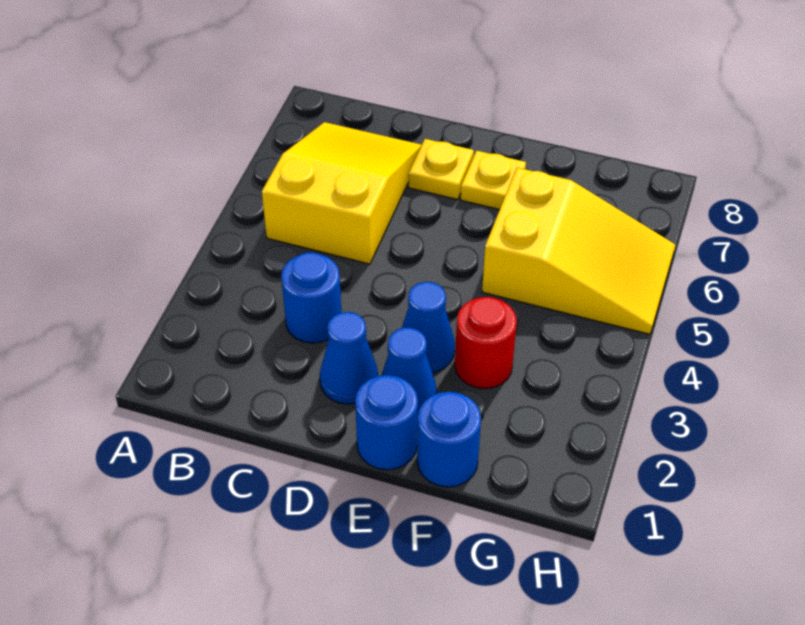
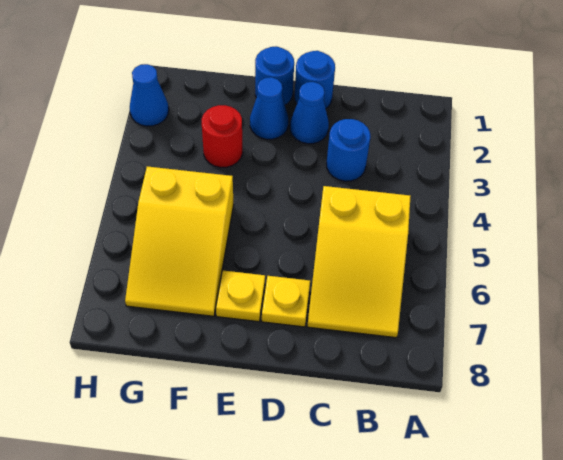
blue 1x1 cone [402,282,455,372] -> blue 1x1 cone moved to [130,64,169,126]
blue 1x1 round brick [417,392,481,487] -> blue 1x1 round brick moved to [295,51,335,108]
yellow 2x3 slope [482,168,675,334] -> yellow 2x3 slope turned to [125,166,234,316]

